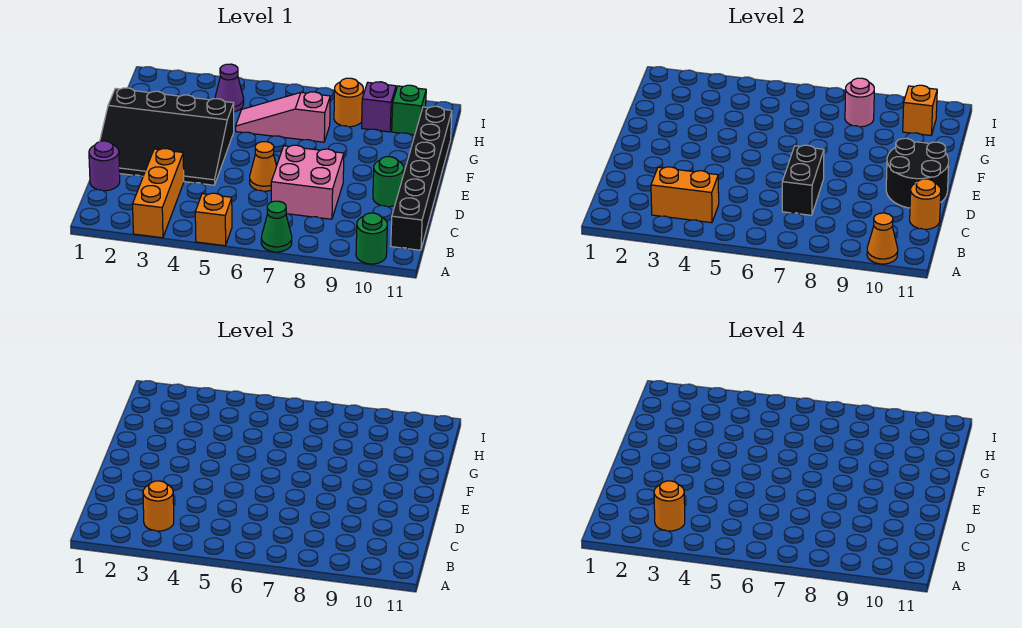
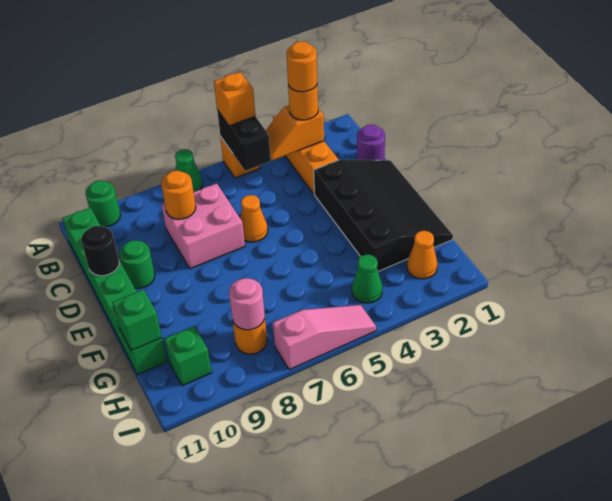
orange 1x1 cone [867,213,898,264] -> orange 1x1 cone moved to [407,231,438,279]
orange 1x2 brick [651,167,719,223] -> orange 1x2 slope [266,106,324,160]
black 1x6 brick [391,106,452,250] -> green 1x6 brick [63,208,167,375]
black 1x2 brick [782,145,824,215] -> black 1x2 brick moved to [217,110,271,171]
orange 1x1 round brick [910,179,941,229] -> orange 1x1 round brick moved to [161,171,196,219]
black 3x4 slope [100,88,234,185] -> black 3x4 slope turned to [314,160,453,271]
black 2x2 round brick [886,138,949,208] -> black 1x1 round brick [81,226,119,276]
pink 1x3 slope [236,92,330,142] -> pink 1x3 slope moved to [273,305,376,370]
none -> green 1x1 brick [113,290,162,351]
purple 1x1 cone [215,64,244,112] -> green 1x1 cone [352,254,382,303]
purple 1x1 brick [362,82,396,132] -> none
orange 1x1 brick [903,85,937,135] -> orange 1x1 brick moved to [214,72,255,126]

